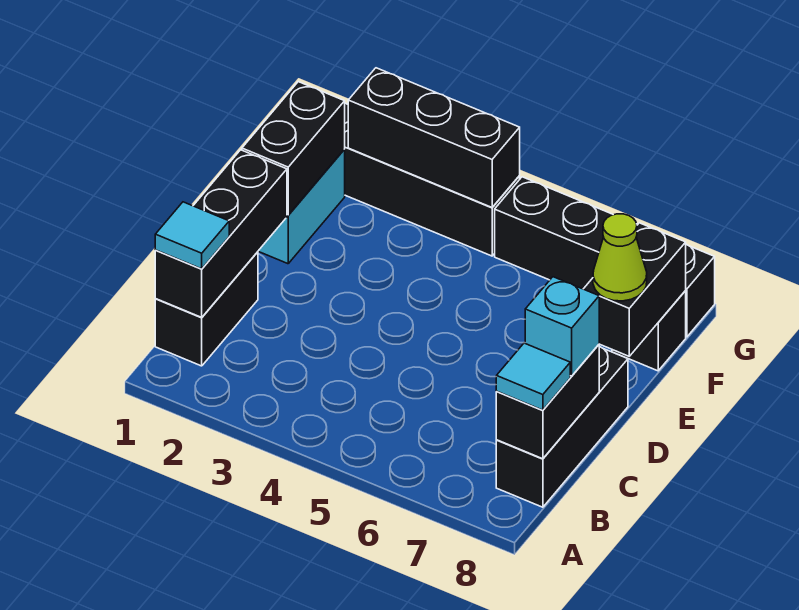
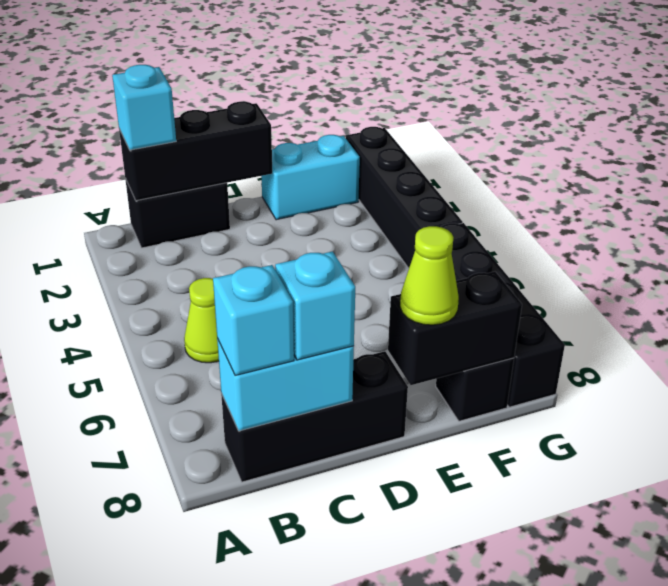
cyan 1x1 tile [155,202,229,269] -> cyan 1x1 brick [112,65,176,150]
none -> lime 1x1 cone [184,278,219,363]
black 1x2 brick [496,345,599,459] -> cyan 1x2 brick [217,339,354,431]
cyan 1x1 tile [496,343,570,410] -> cyan 1x1 brick [213,265,294,376]
black 1x2 brick [242,82,345,215] -> none
black 1x3 brick [348,68,520,207] -> none

